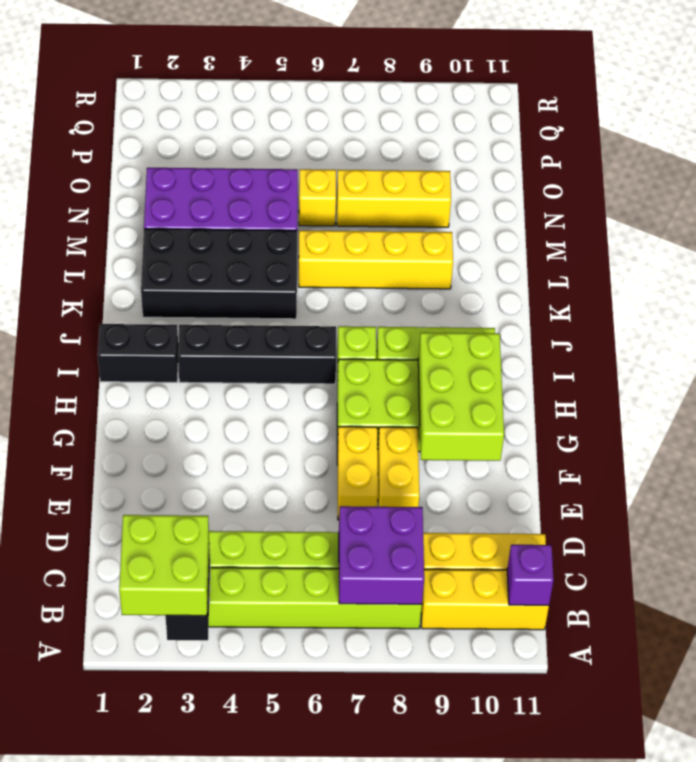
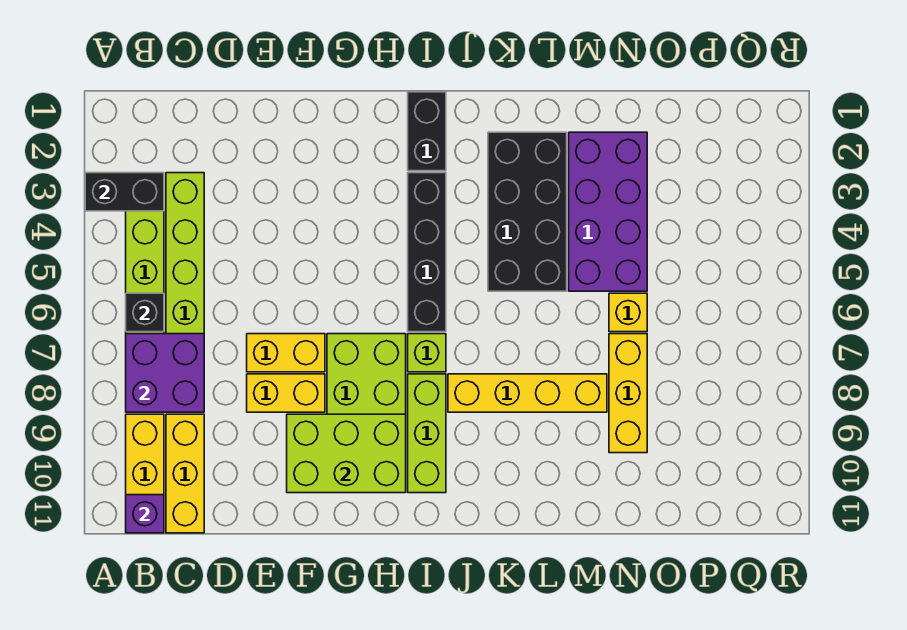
lime 2x2 brick [119,515,209,616] -> none
none -> black 1x1 brick [126,293,164,332]
yellow 1x4 brick [299,230,453,289] -> yellow 1x4 brick turned to [448,374,607,412]

